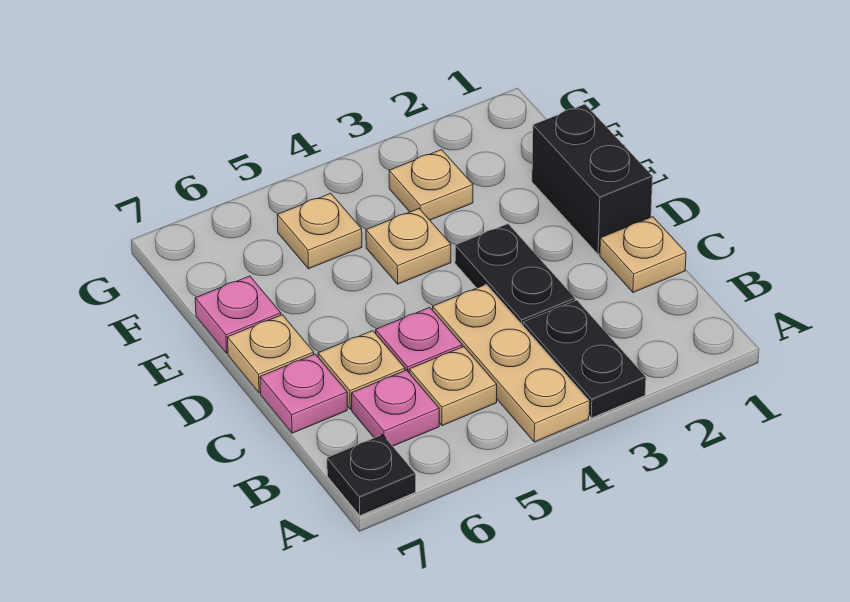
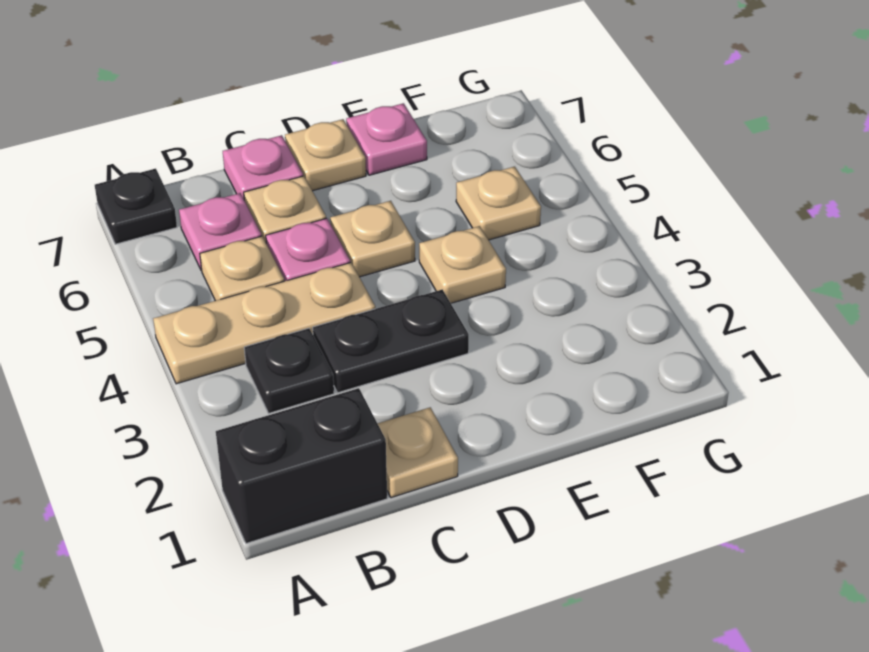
black 1x2 plate [523,300,646,418] -> black 1x1 plate [244,328,334,413]
black 1x2 brick [532,104,653,254] -> black 1x2 brick moved to [216,388,387,543]
tan 1x1 plate [389,150,473,220] -> tan 1x1 plate moved to [330,201,415,277]

